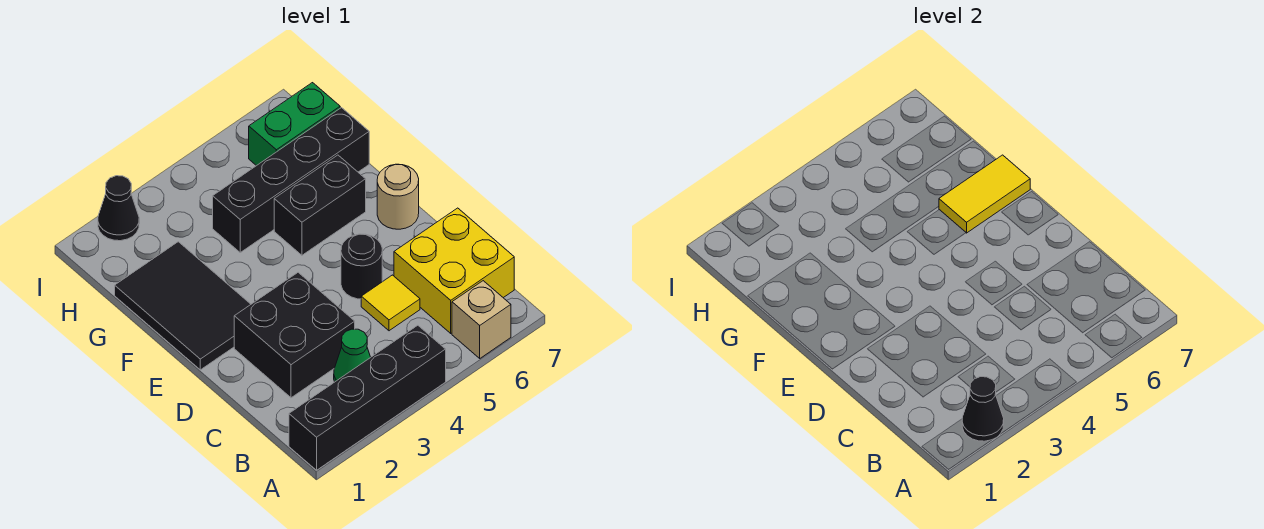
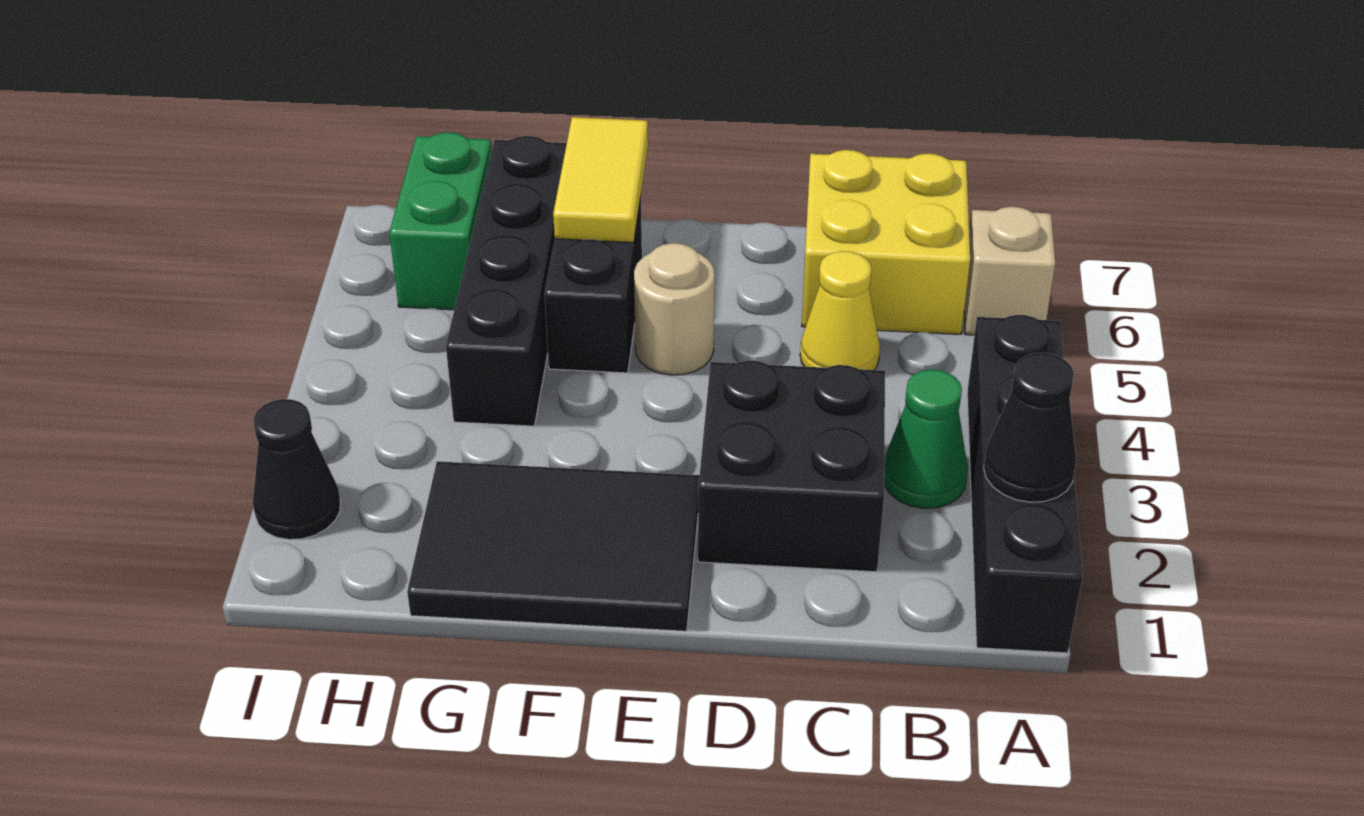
yellow 1x1 tile [361,275,420,331] -> yellow 1x1 cone [800,251,880,370]
black 1x1 round brick [341,234,382,299] -> none
tan 1x1 round brick [377,164,419,229] -> tan 1x1 round brick moved to [634,243,715,375]

